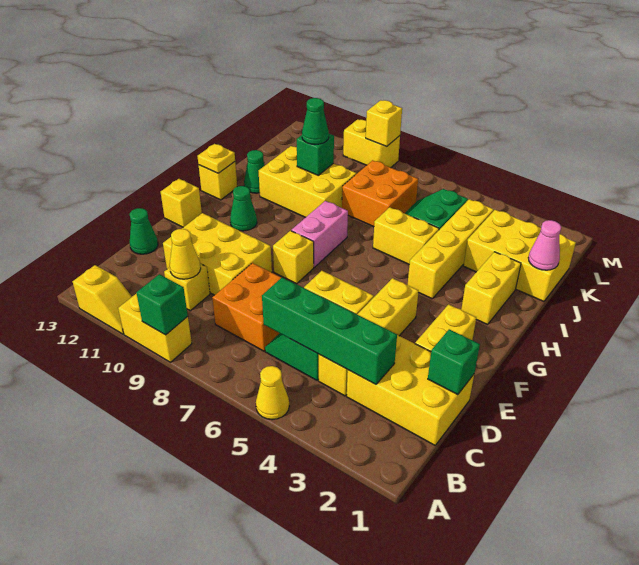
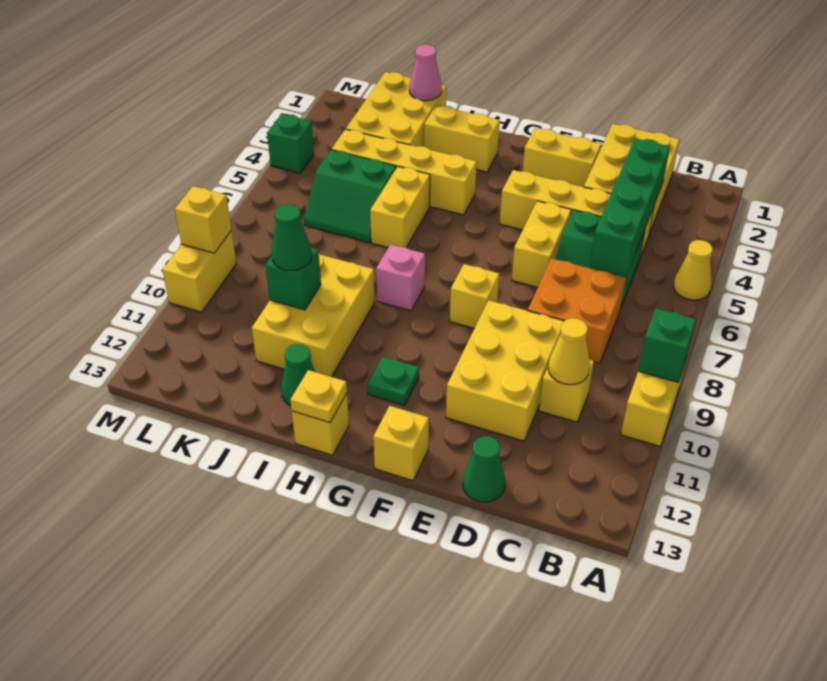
yellow 1x2 slope [73,265,132,334] -> none
green 1x1 brick [428,329,480,395] -> green 1x1 brick moved to [267,114,314,173]
pink 1x2 brick [291,201,348,267] -> pink 1x1 brick [376,244,425,311]
green 1x1 cone [230,186,257,231] -> green 1x1 plate [368,357,419,405]
orange 2x2 brick [342,160,418,227] -> none

